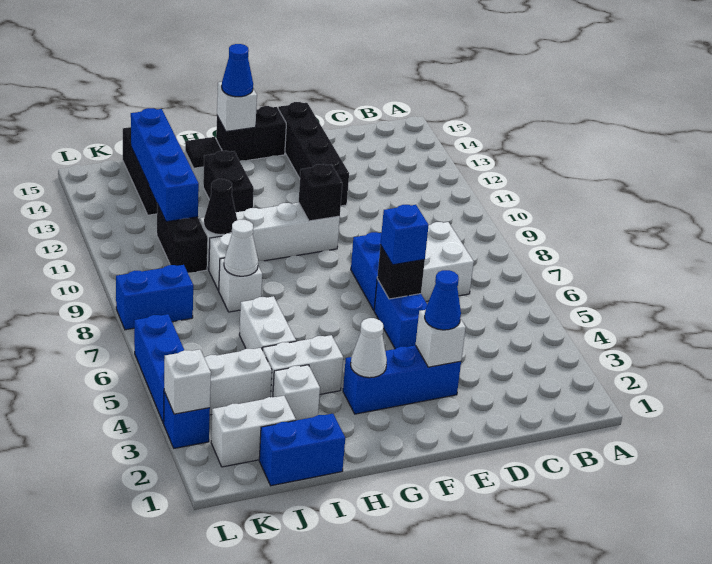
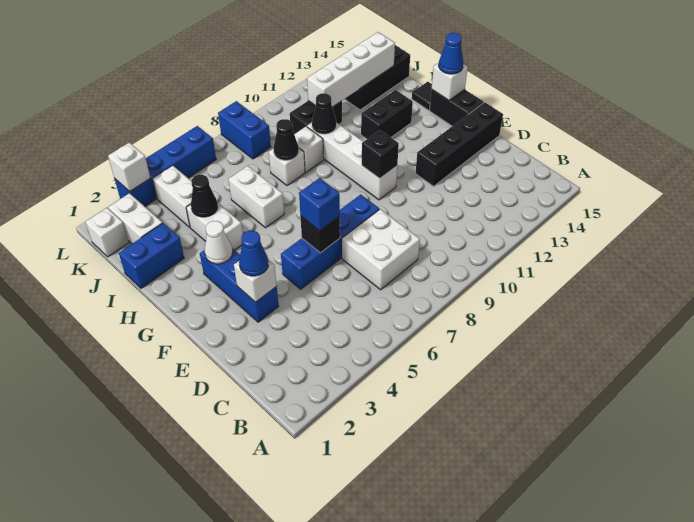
blue 1x2 brick [259,414,345,486] -> blue 1x2 brick turned to [119,223,184,288]
white 1x1 brick [273,365,320,420] -> white 1x1 brick moved to [86,208,129,257]
none -> black 1x1 cone [191,175,218,217]
white 1x2 brick [239,296,296,350] -> white 1x2 brick turned to [229,166,284,228]
white 1x1 cone [224,220,258,276] -> black 1x1 cone [274,119,299,160]
blue 1x4 brick [131,108,199,222] -> white 1x4 brick [307,32,395,107]

